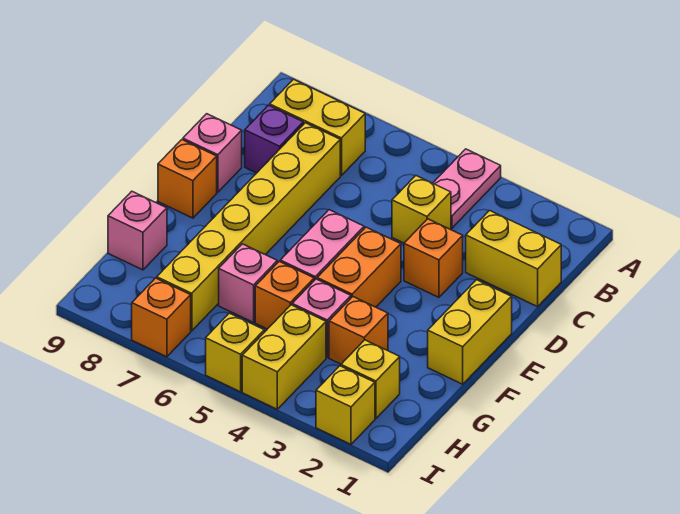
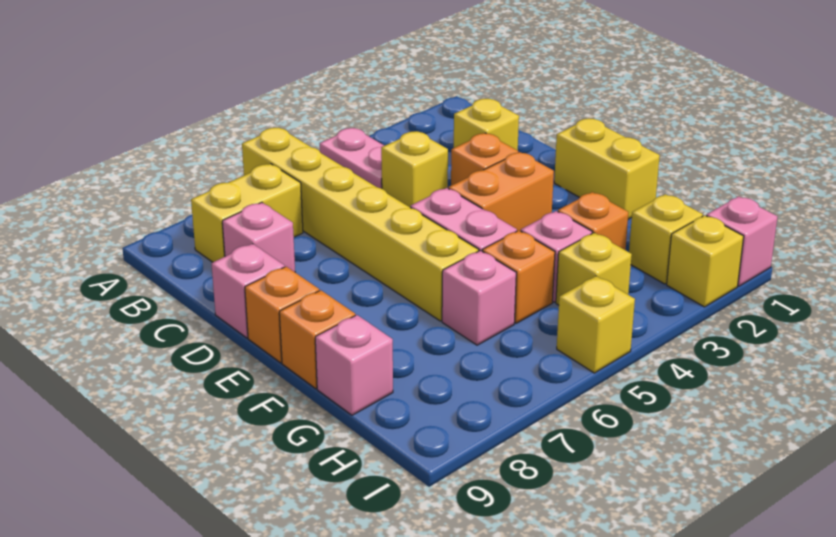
yellow 1x2 brick [466,211,561,307] -> yellow 1x1 brick [454,99,519,150]
yellow 1x6 brick [157,123,340,331] -> yellow 1x6 brick moved to [242,127,479,321]
purple 1x1 brick [245,105,303,173] -> pink 1x1 brick [222,202,295,272]
orange 1x2 brick [317,227,401,307] -> orange 1x2 brick turned to [449,152,554,231]
yellow 1x2 brick [242,305,326,409] -> yellow 1x1 brick [556,233,632,305]
none -> pink 1x1 brick [706,196,777,286]
orange 1x1 brick [132,278,191,357] -> orange 1x1 brick moved to [279,290,355,388]

